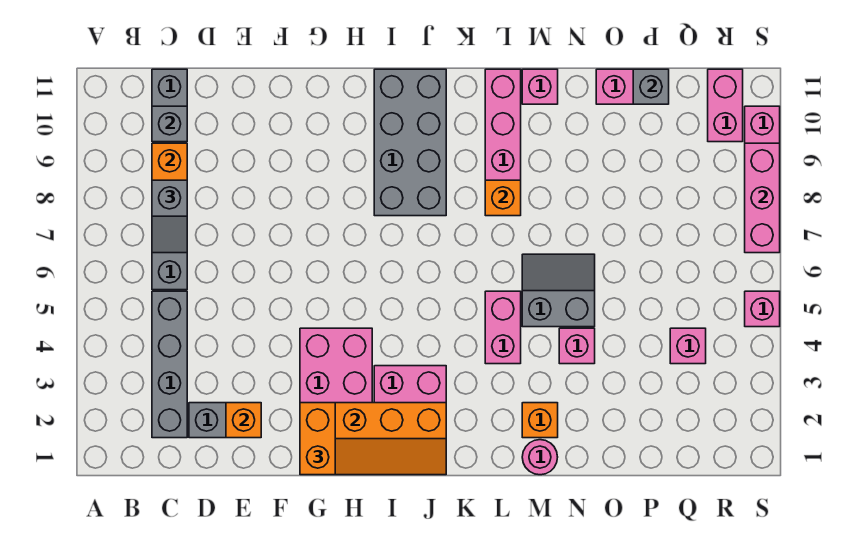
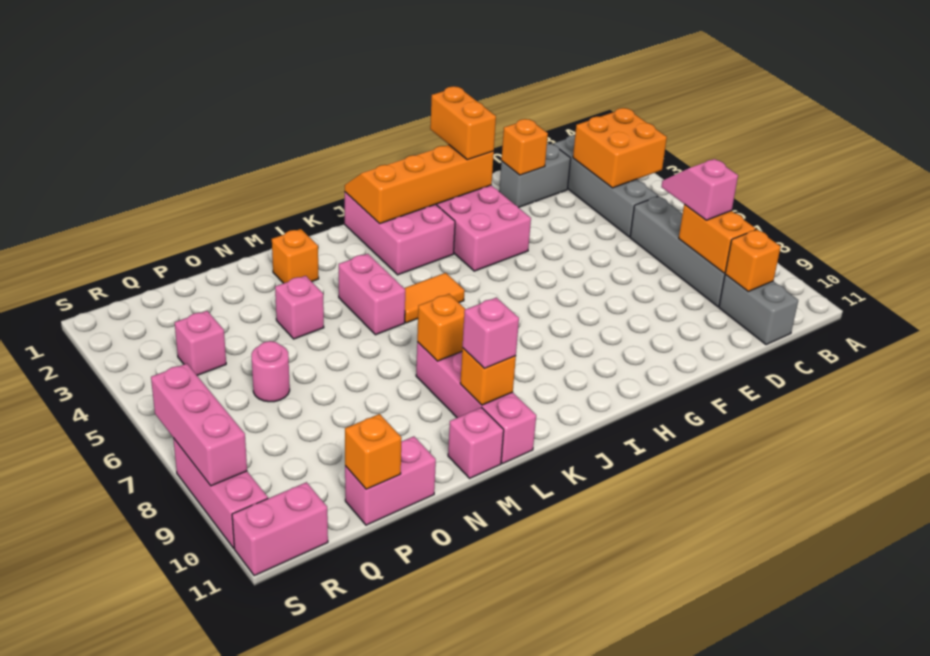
none -> orange 2x2 brick [573,108,667,188]
grey 1x2 slope [152,180,187,253] -> pink 1x2 slope [661,159,738,220]
grey 1x1 brick [152,106,187,142] -> orange 1x1 brick [725,229,781,291]
grey 2x4 brick [374,69,446,216] -> none
none -> orange 1x2 tile [404,273,465,323]
none -> orange 1x1 brick [460,348,516,405]
pink 1x1 round brick [522,440,558,475] -> pink 1x1 round brick moved to [251,341,290,402]
grey 2x2 slope [522,254,595,327] -> none
grey 1x1 brick [633,69,669,104] -> orange 1x1 brick [345,414,402,489]
pink 1x2 brick [708,69,743,142] -> pink 1x2 brick turned to [232,482,328,576]
pink 1x1 brick [745,291,780,327] -> pink 1x1 brick moved to [463,297,519,369]

